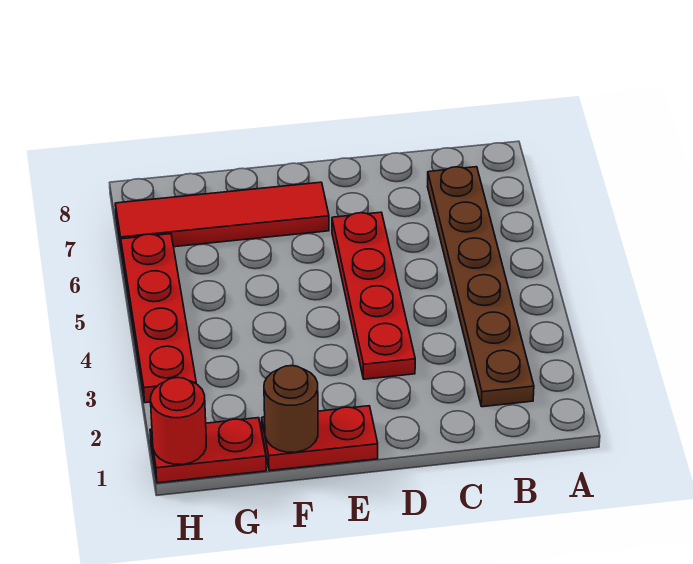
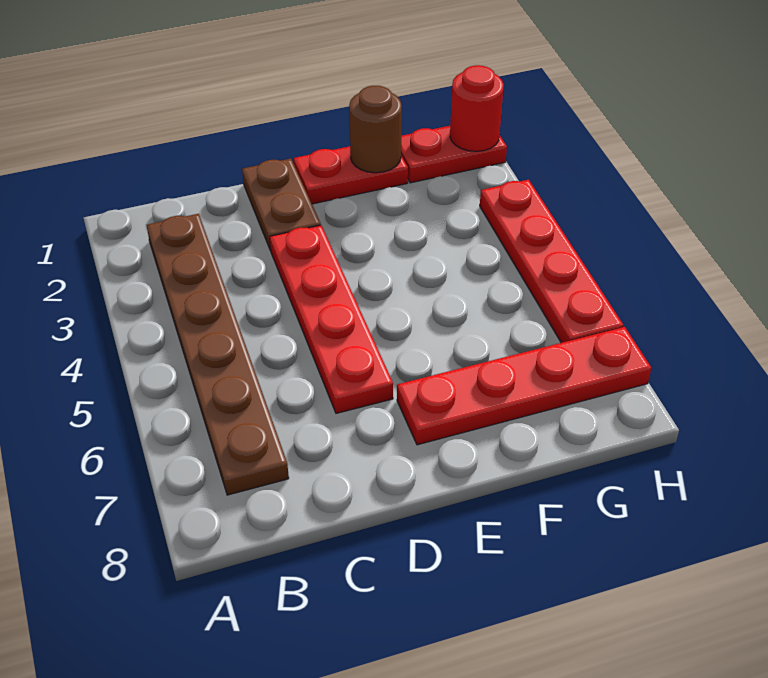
none -> brown 1x2 plate [242,159,321,251]
red 1x4 tile [115,182,329,252] -> red 1x4 plate [397,327,651,445]

